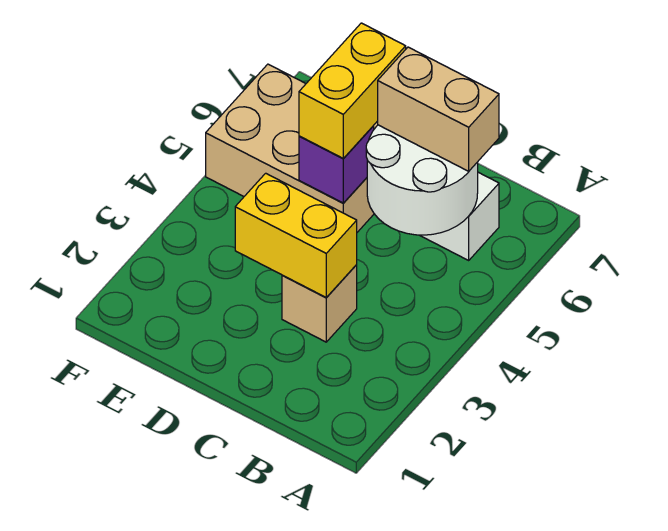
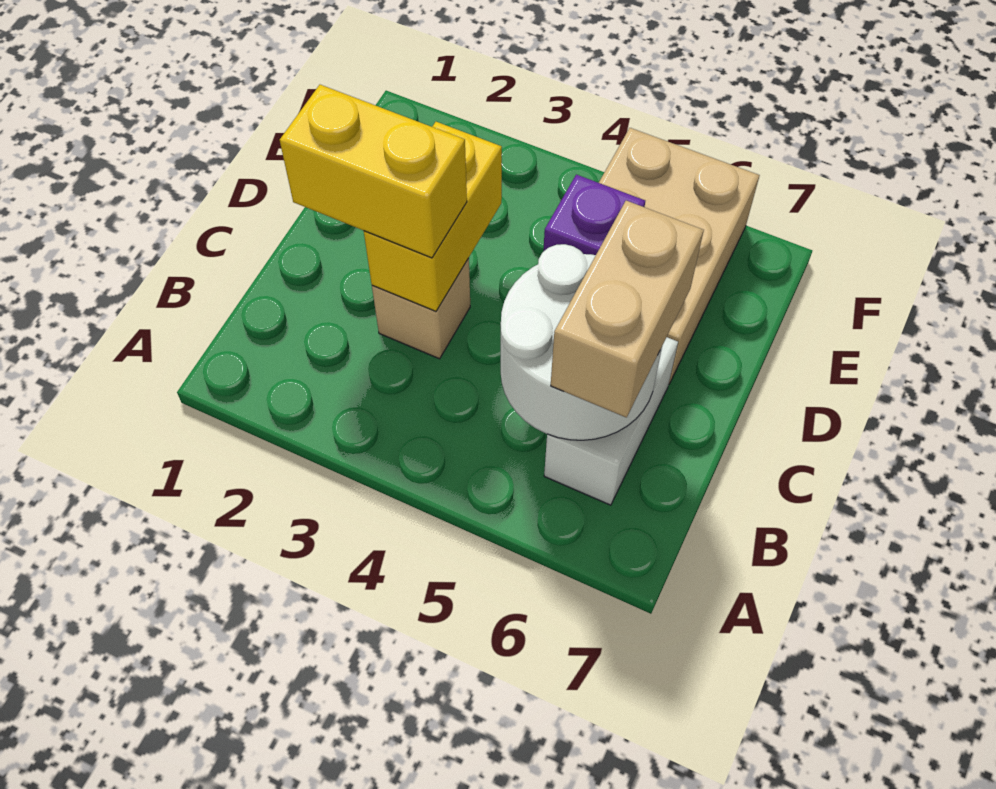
yellow 1x2 brick [299,23,406,159] -> yellow 1x2 brick moved to [280,85,467,258]

